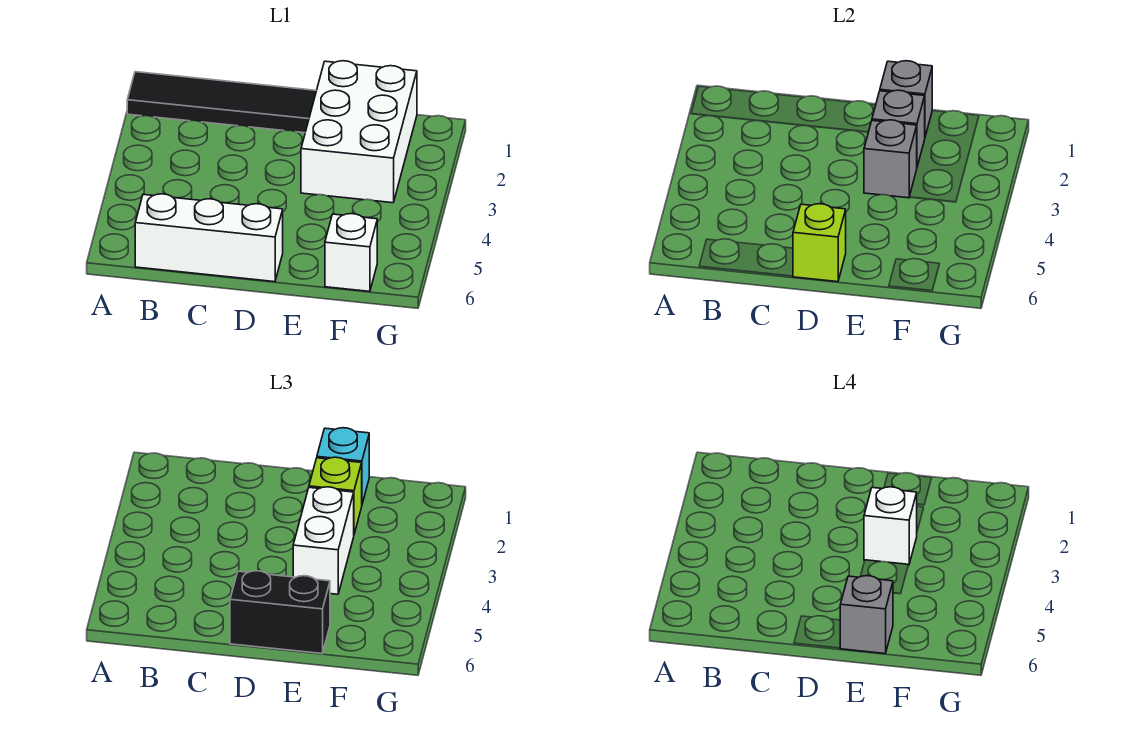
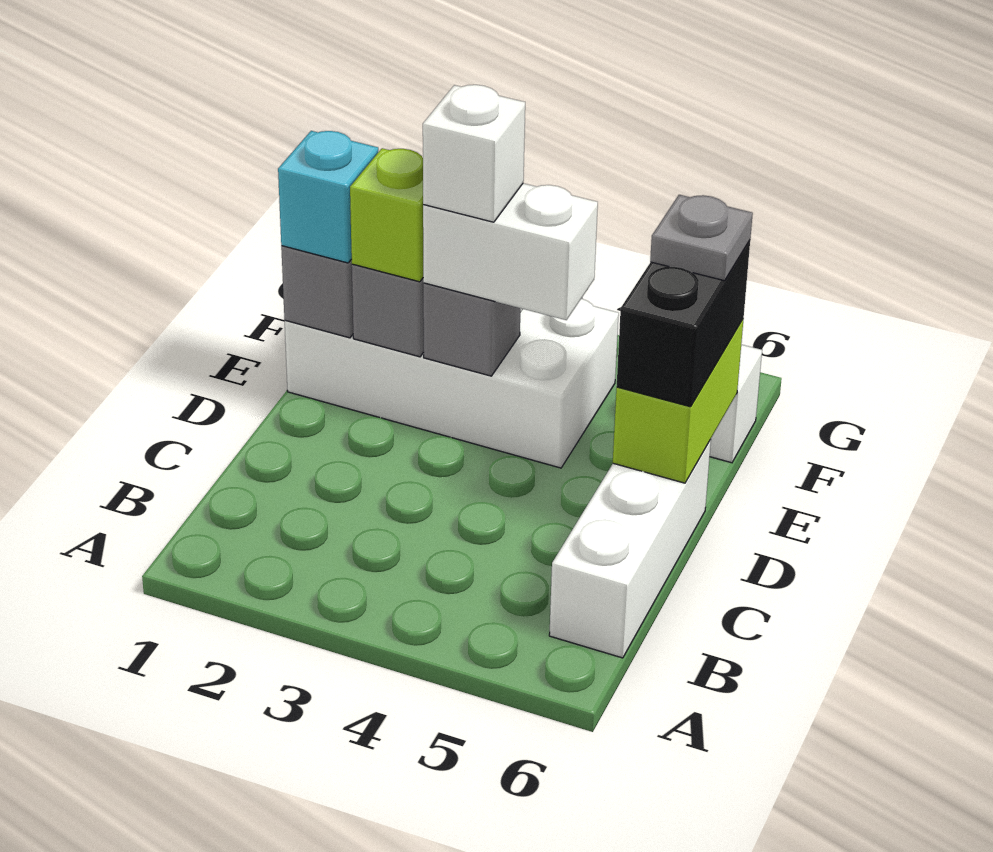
black 1x4 tile [127,72,316,133] -> none
lime 1x1 brick [793,204,846,282] -> lime 1x2 brick [613,319,743,483]
white 2x3 brick [301,61,417,203] -> white 2x4 brick [285,299,619,468]
grey 1x1 brick [840,576,893,654] -> grey 1x1 plate [650,195,753,281]

